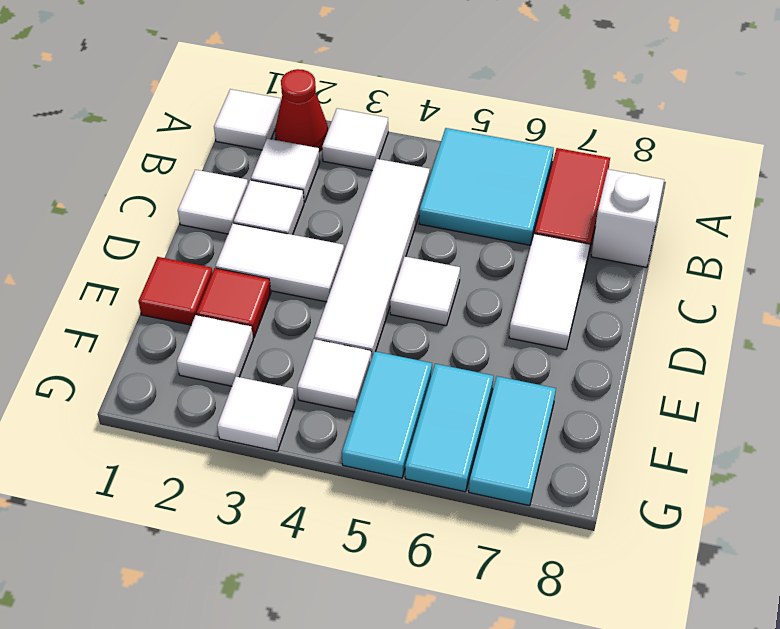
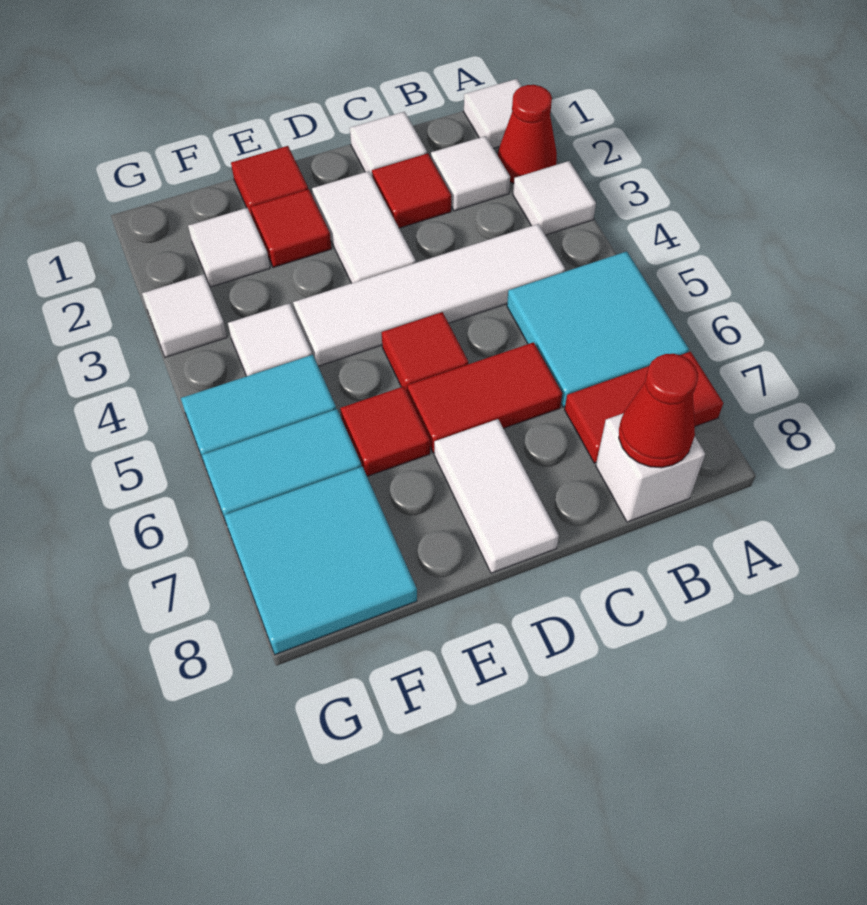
none -> red 1x1 cone [619,354,698,468]
white 1x1 tile [234,180,304,235] -> red 1x1 tile [372,153,451,228]
none -> red 1x2 tile [407,342,562,453]
white 1x2 tile [509,234,590,350] -> white 1x2 tile turned to [434,419,559,573]
white 1x1 tile [390,257,460,326] -> red 1x1 tile [382,312,468,393]
none -> red 1x1 tile [340,386,430,476]
cyan 1x2 tile [469,376,556,506] -> cyan 2x2 tile [224,467,417,655]

